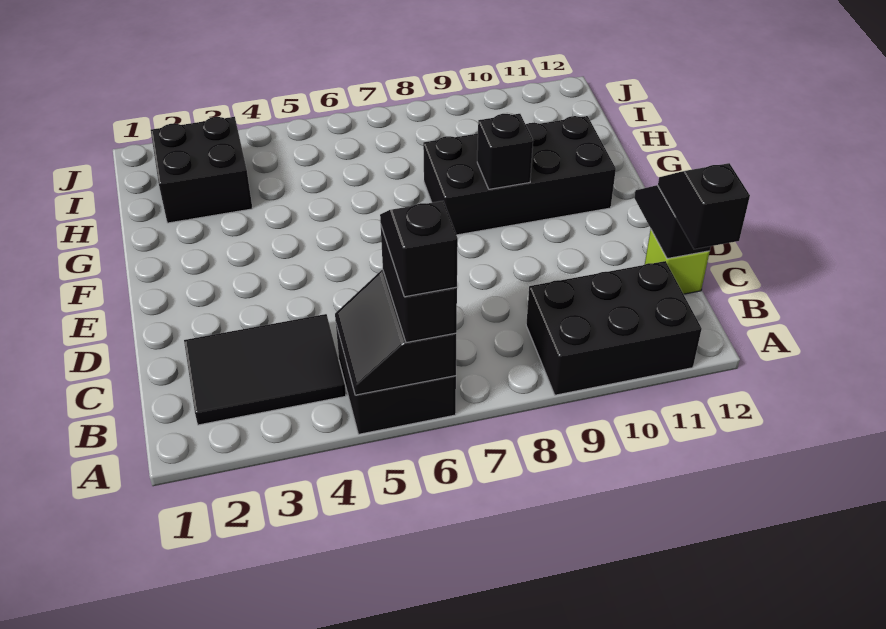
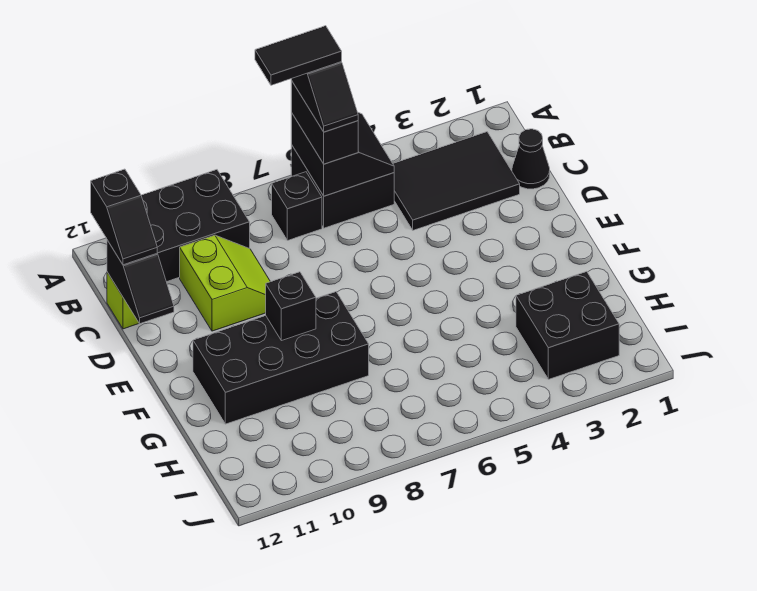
none -> black 1x2 tile [255,26,342,85]
none -> black 1x1 brick [272,172,322,240]
none -> black 1x1 cone [512,129,550,189]
none -> lime 2x2 slope [180,235,270,331]

